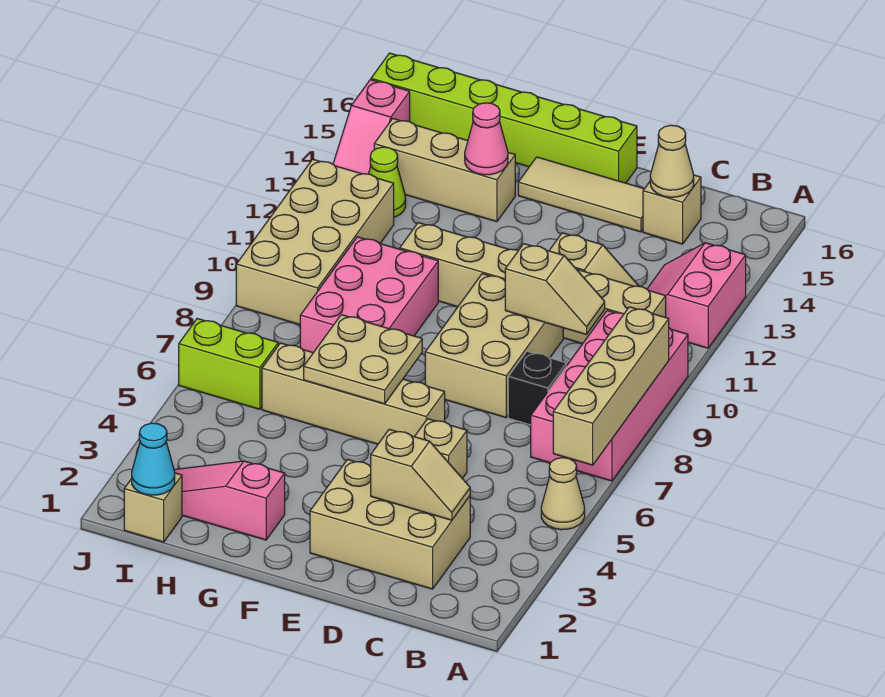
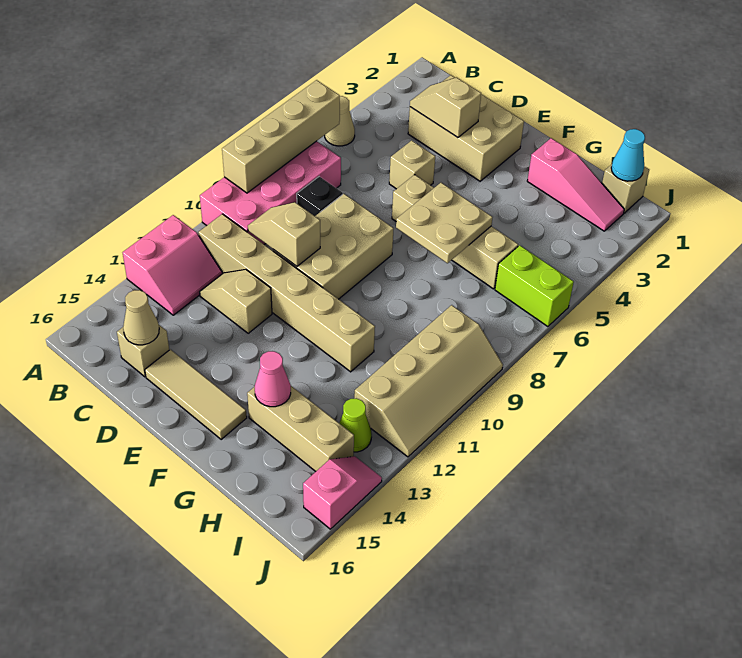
lime 1x6 brick [371,53,637,183] -> none
pink 2x3 brick [300,237,438,353] -> none
tan 2x4 brick [236,159,394,325] -> tan 2x4 slope [354,305,503,457]

